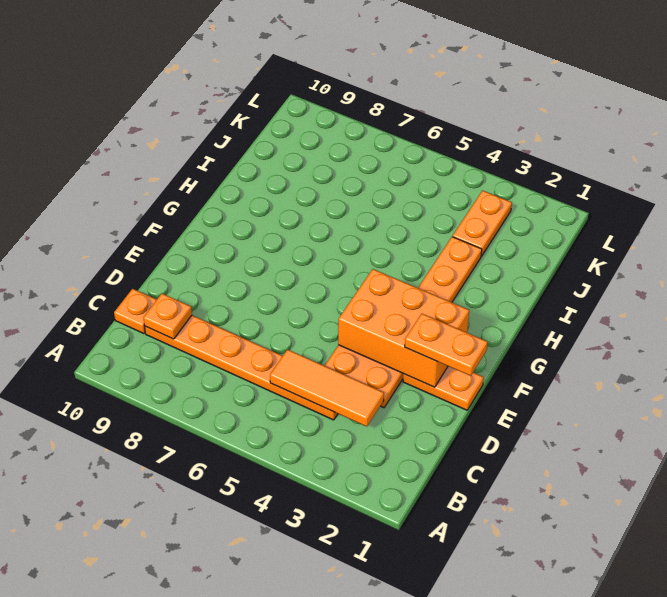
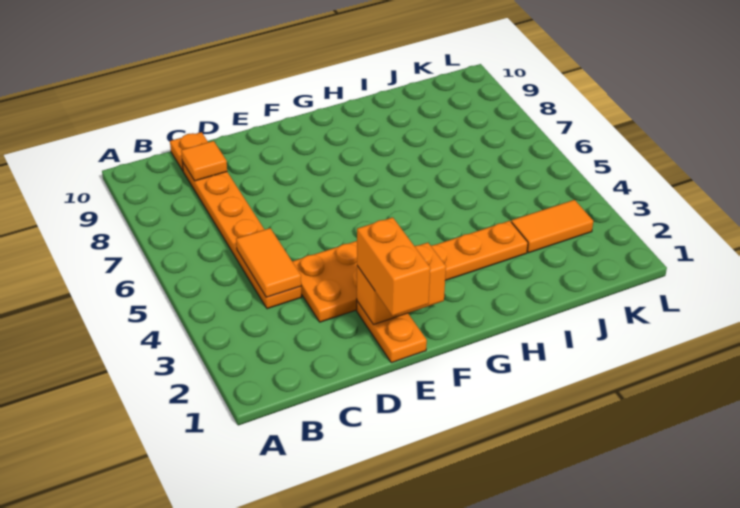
orange 1x3 tile [270,350,384,427] -> orange 1x2 tile [236,228,301,297]
orange 1x1 plate [143,293,192,339] -> orange 1x1 tile [181,141,227,181]
orange 1x2 plate [405,314,488,376] -> orange 1x2 brick [357,217,430,316]
orange 2x3 brick [338,269,469,387] -> orange 1x2 brick [357,243,446,325]
orange 1x2 plate [453,191,512,256] -> orange 1x2 tile [511,200,593,253]

